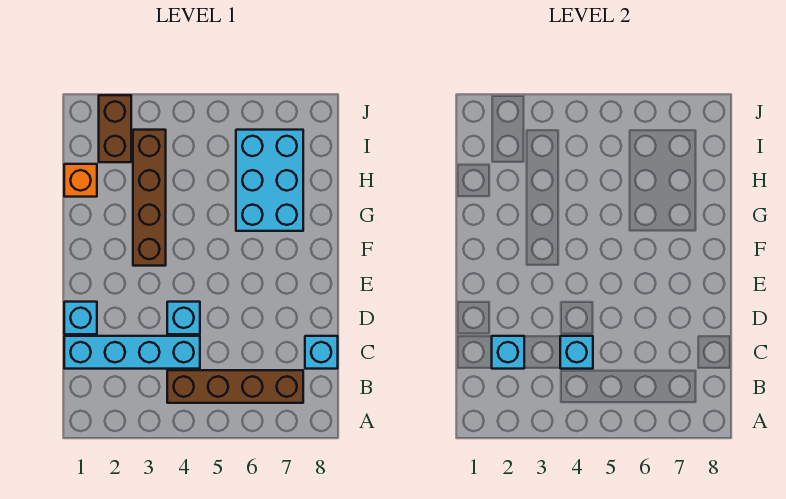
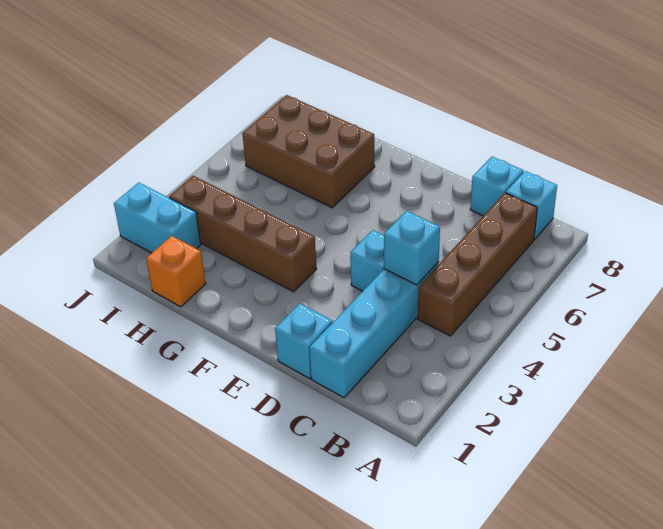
cyan 1x1 brick [492,336,524,369] -> cyan 1x1 brick moved to [506,171,557,239]
cyan 2x3 brick [236,130,303,231] -> brown 2x3 brick [242,95,375,208]
brown 1x2 brick [99,95,131,162] -> cyan 1x2 brick [114,182,201,253]

